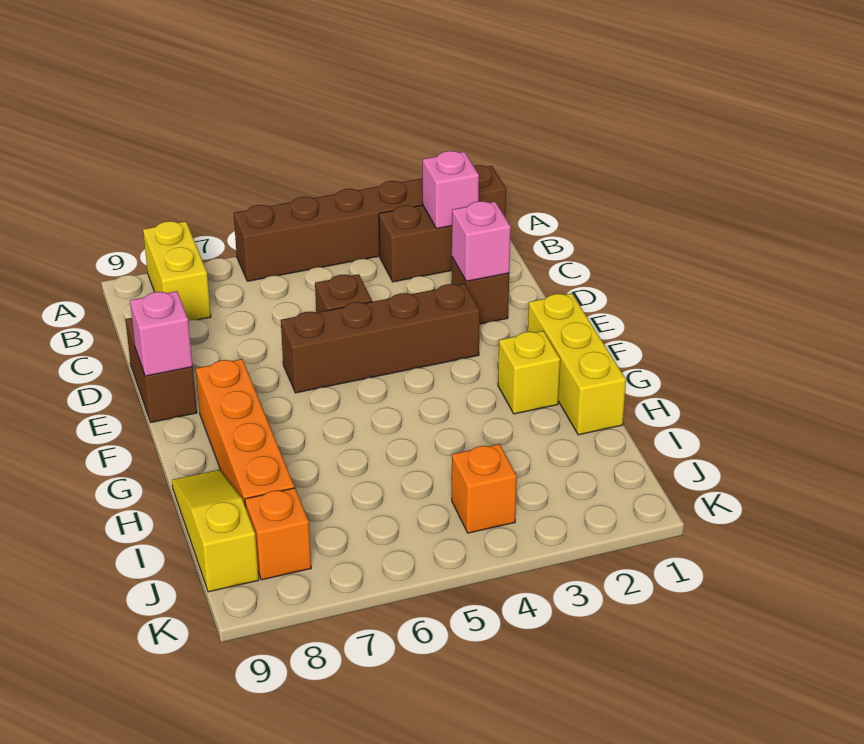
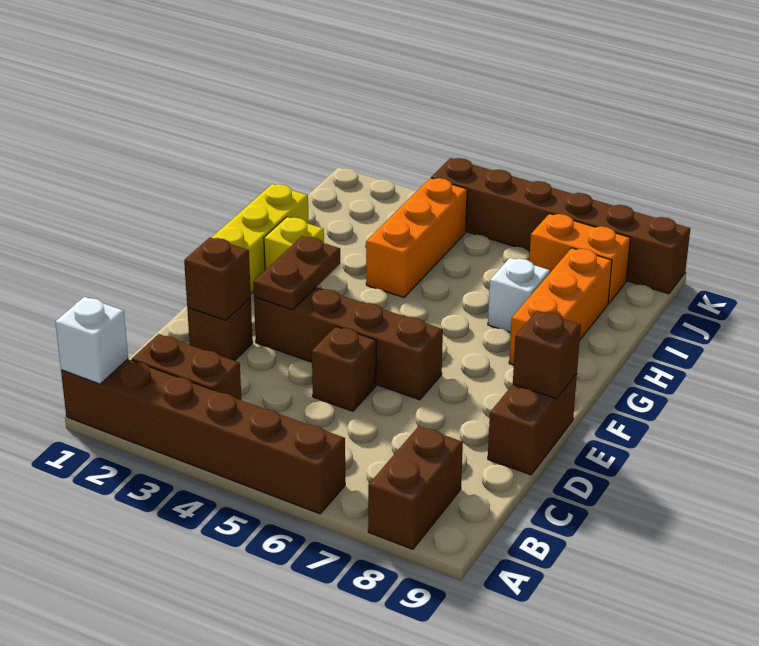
none -> white 1x1 brick [55,297,128,384]
yellow 1x2 brick [143,221,211,321] -> brown 1x2 brick [368,426,463,549]
pink 1x1 brick [423,151,479,229] -> none
pink 1x1 brick [452,201,511,281] -> brown 1x1 brick [184,237,251,320]
none -> brown 1x2 plate [253,236,340,310]
pink 1x1 brick [130,291,193,376] -> brown 1x1 brick [513,311,581,399]
orange 1x4 brick [196,359,295,507] -> orange 1x3 brick [509,248,612,365]
none -> white 1x1 brick [488,258,550,332]
yellow 1x3 slope [172,470,259,592] -> none
orange 1x1 brick [452,444,517,533] -> orange 1x3 brick [366,178,467,297]
orange 1x1 brick [245,488,311,580] -> orange 1x2 brick [529,214,630,304]
none -> brown 1x6 brick [431,158,690,294]

